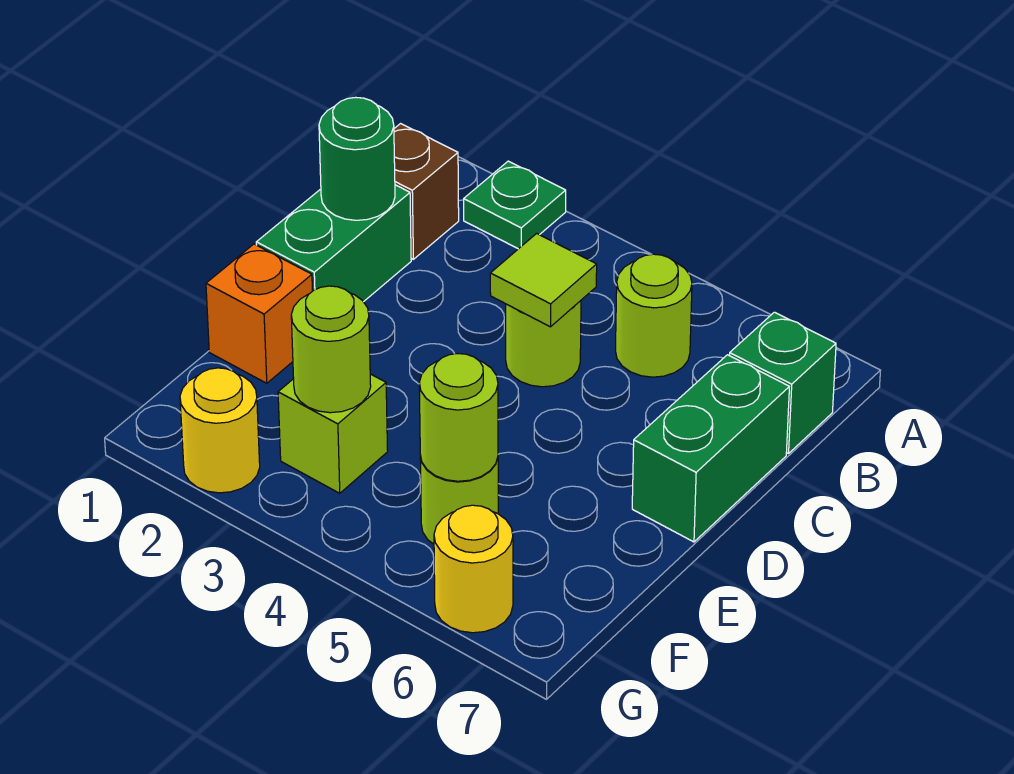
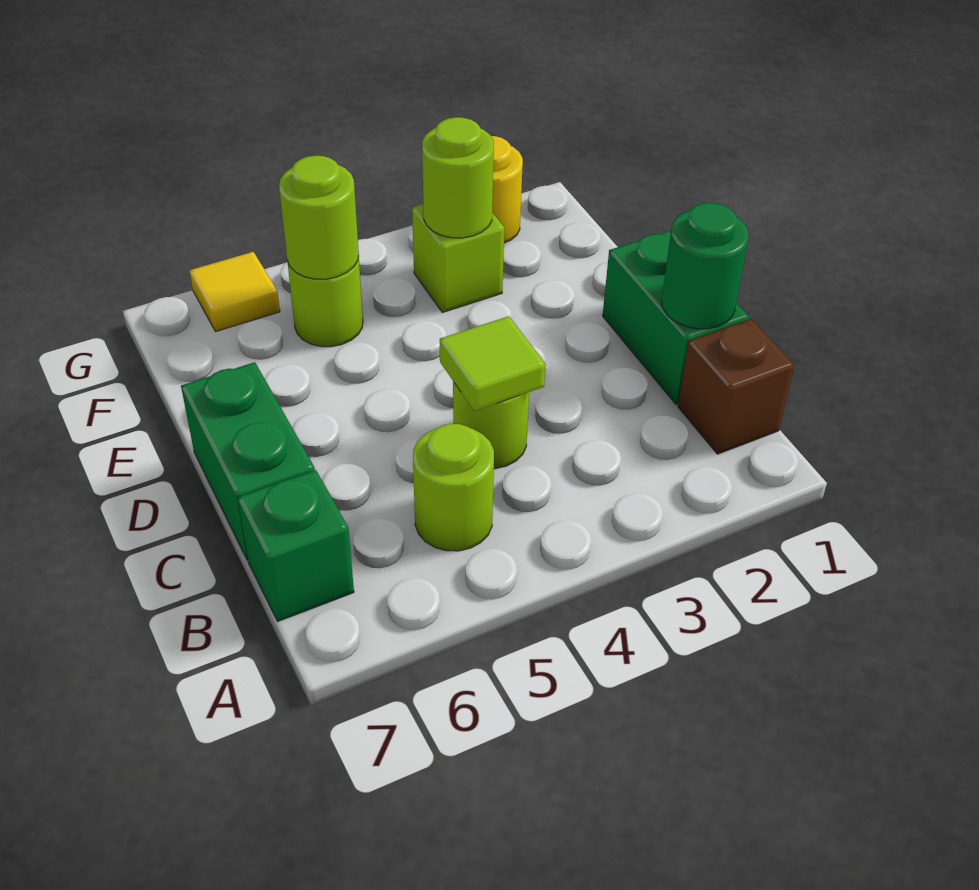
green 1x1 plate [464,161,566,249] -> none
orange 1x1 brick [206,244,312,383] -> none
yellow 1x1 round brick [434,505,513,633] -> yellow 1x1 tile [189,252,280,332]

